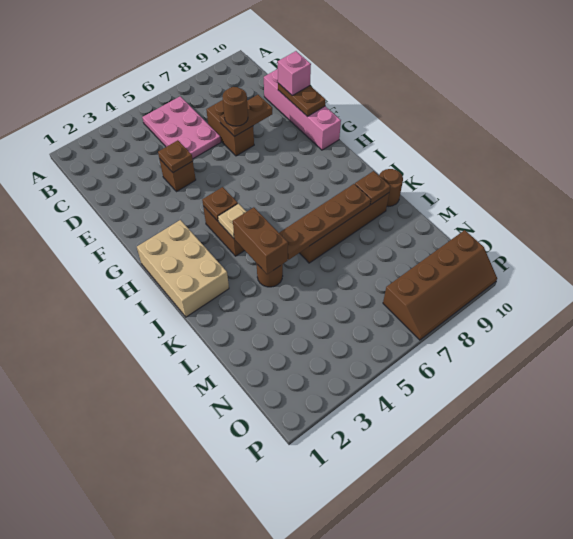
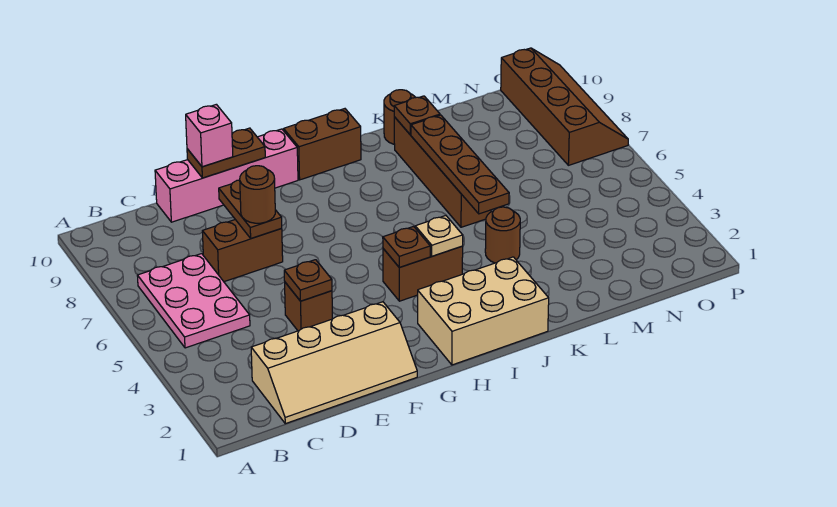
pink 2x3 plate [142,96,221,159] -> pink 2x3 plate turned to [137,254,250,348]
none -> tan 2x4 slope [251,302,417,424]
brown 1x2 brick [233,207,288,274] -> brown 1x2 brick moved to [284,109,361,180]

